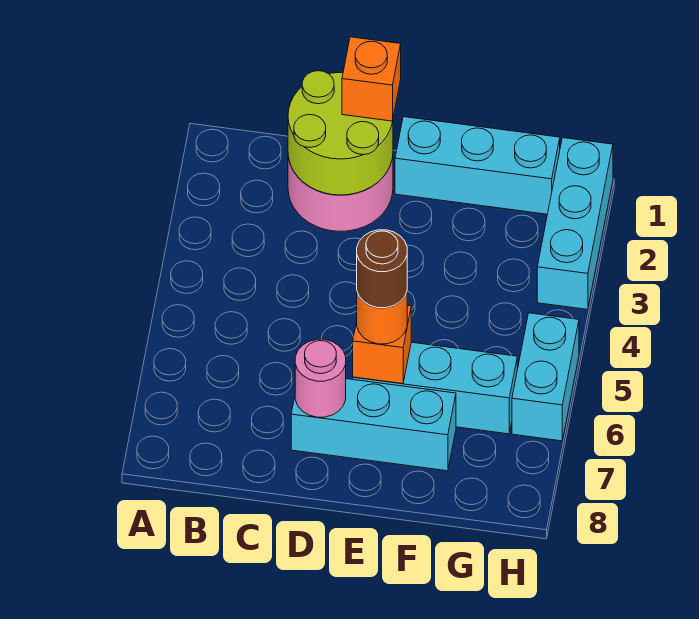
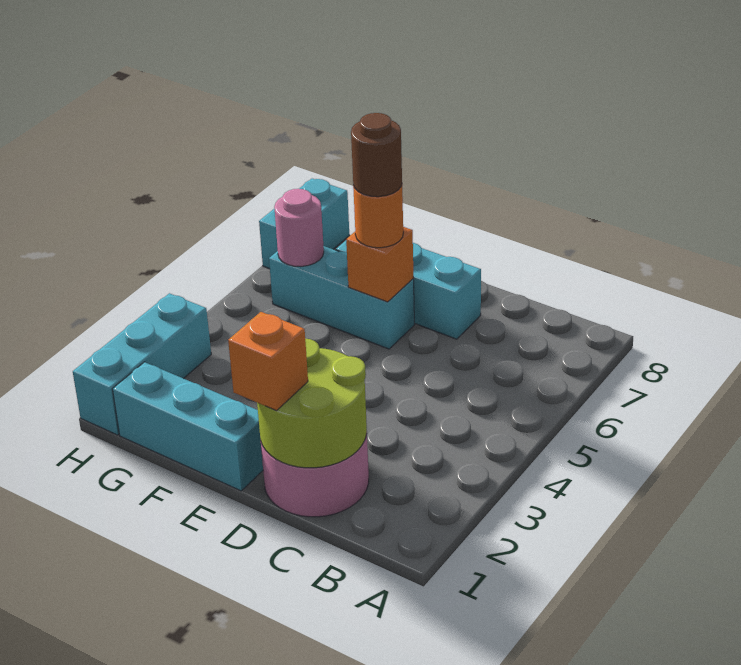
pink 1x1 round brick [295,339,346,417] -> pink 1x1 round brick moved to [274,189,324,267]
cyan 1x2 brick [512,313,579,441] -> cyan 1x2 brick moved to [259,179,349,269]

